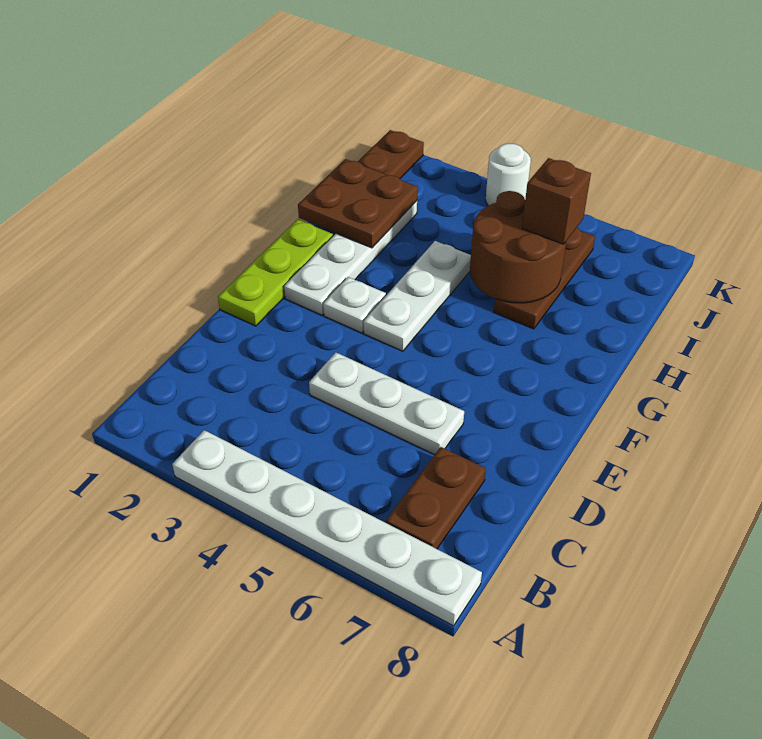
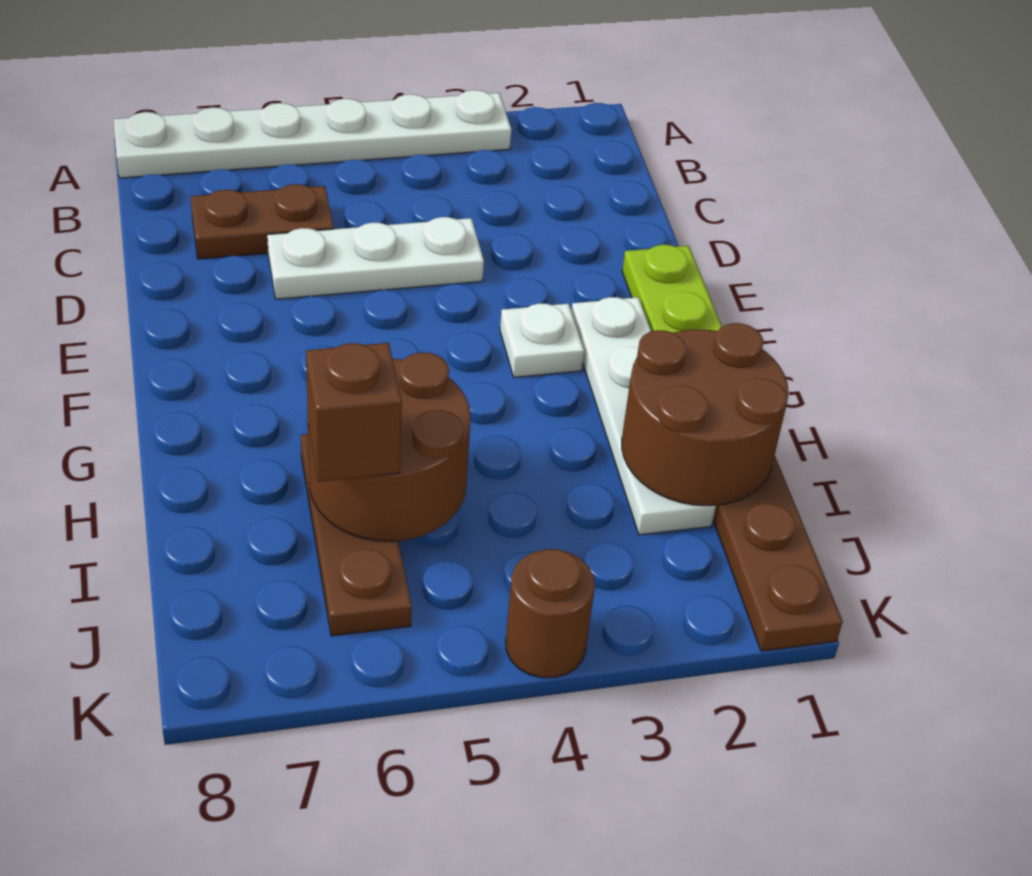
brown 1x2 plate [386,447,486,549] -> brown 1x2 plate turned to [191,184,334,259]
white 1x3 plate [364,241,471,351] -> none
brown 2x2 plate [298,159,418,248] -> brown 2x2 round brick [622,323,788,506]
white 1x1 round brick [486,143,531,206] -> brown 1x1 round brick [506,549,595,678]

